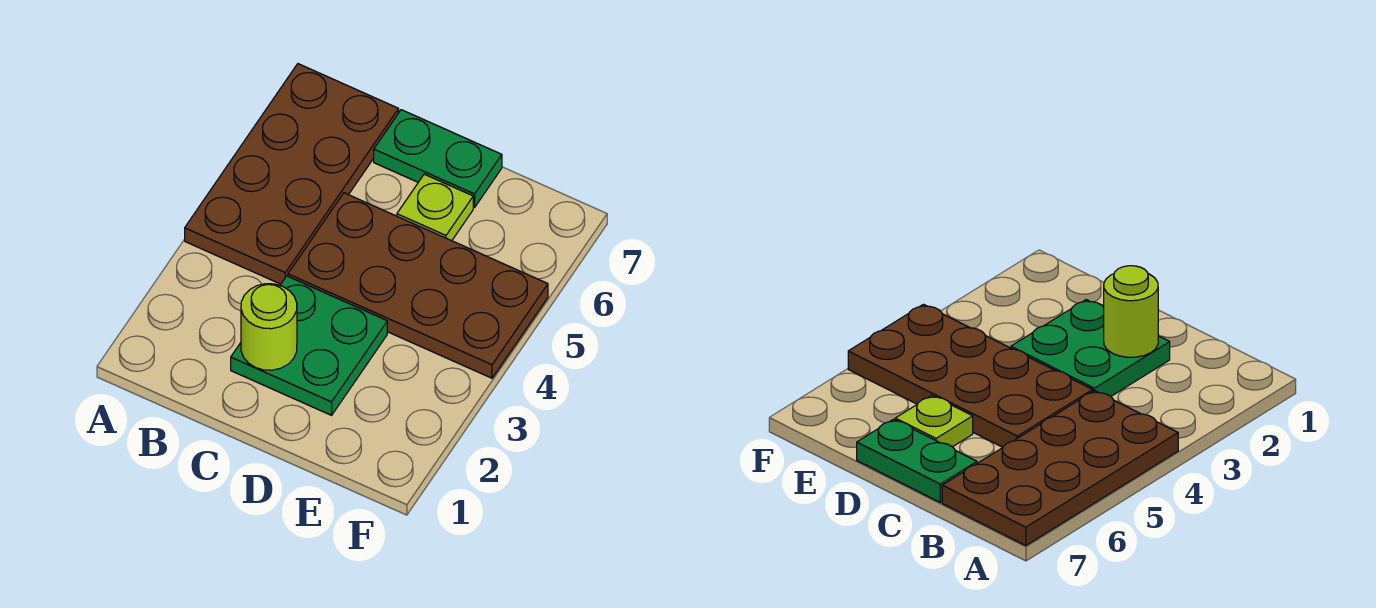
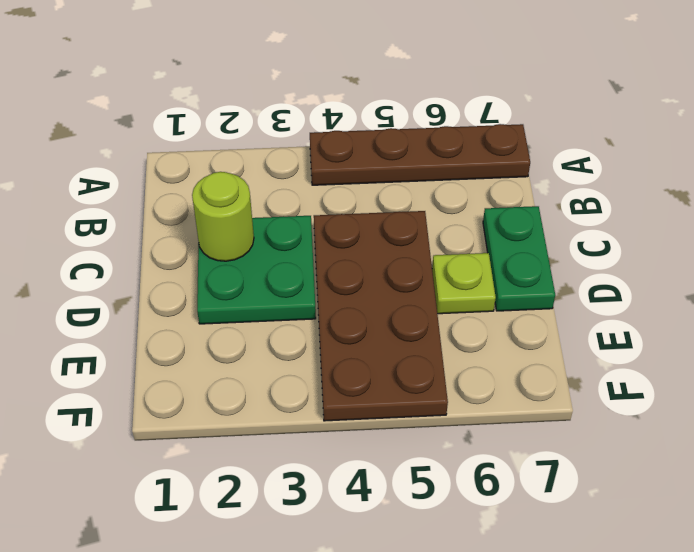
brown 2x4 plate [185,64,399,284] -> brown 1x4 plate [310,124,530,185]

